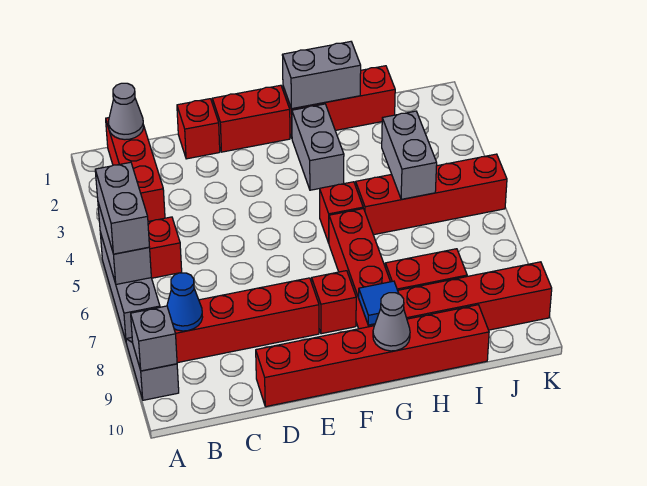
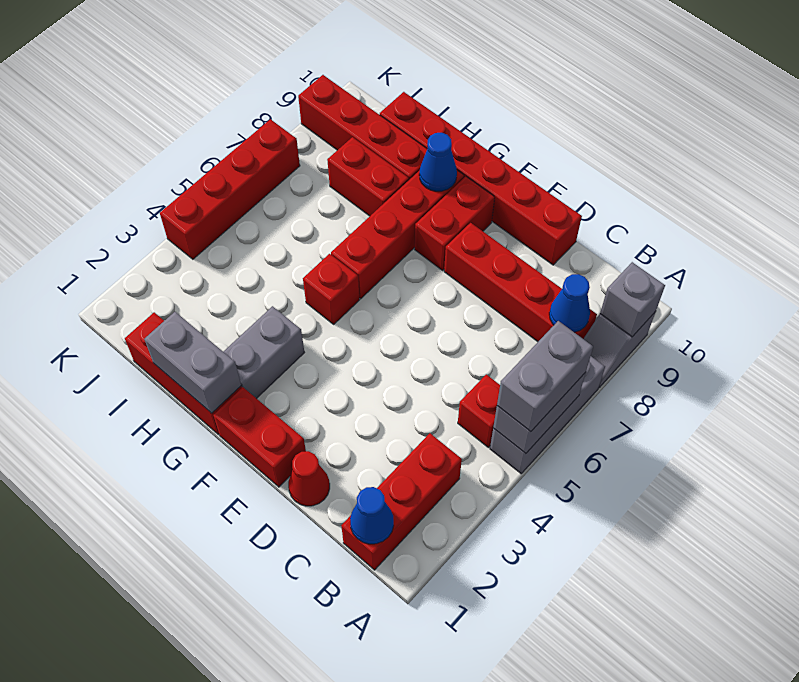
grey 1x1 cone [108,83,144,140] -> blue 1x1 cone [350,487,394,544]
red 1x1 brick [177,99,220,159] -> red 1x1 cone [288,451,330,506]
red 1x1 brick [312,271,356,334] -> red 1x2 brick [415,177,495,270]
blue 1x1 tile [359,281,399,325] -> blue 1x1 cone [419,133,457,191]
grey 1x1 cone [373,293,410,351] -> none
red 1x4 brick [356,154,507,235] -> red 1x4 brick turned to [160,119,300,259]
grey 1x2 brick [382,111,437,199] -> none

